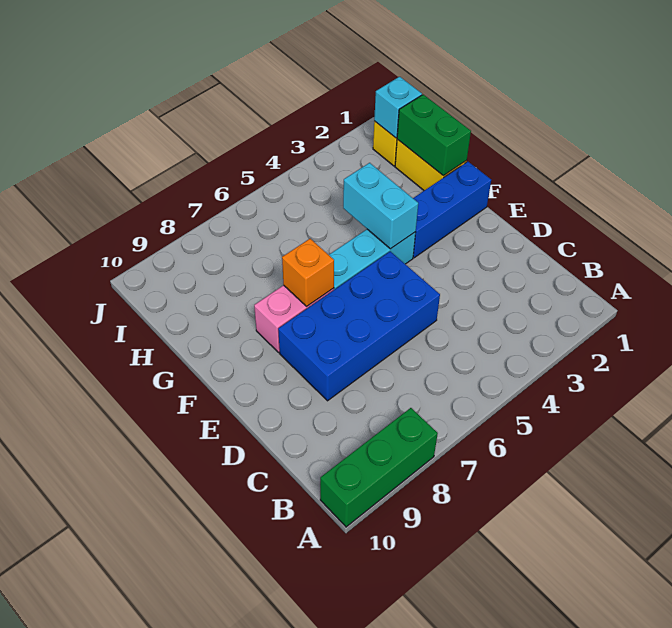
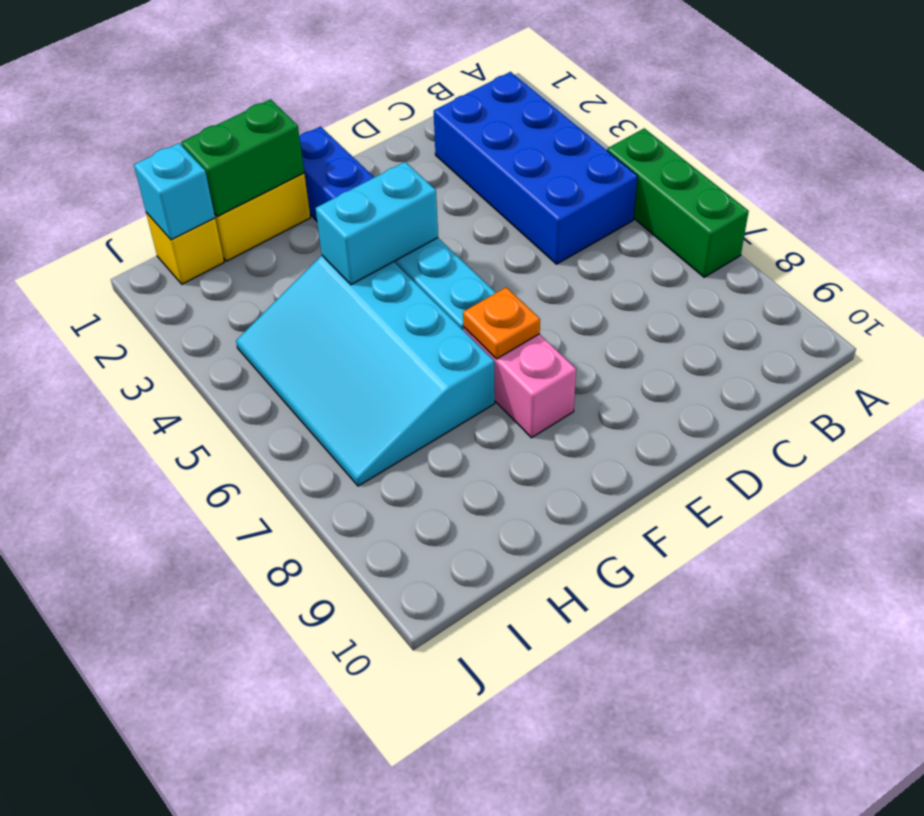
green 1x3 brick [320,408,438,527] -> green 1x3 brick moved to [607,128,749,277]
blue 2x4 brick [278,251,440,401] -> blue 2x4 brick moved to [434,72,638,264]
orange 1x1 brick [282,239,334,306] -> orange 1x1 plate [463,287,540,359]
none -> cyan 3x4 slope [236,256,495,486]

